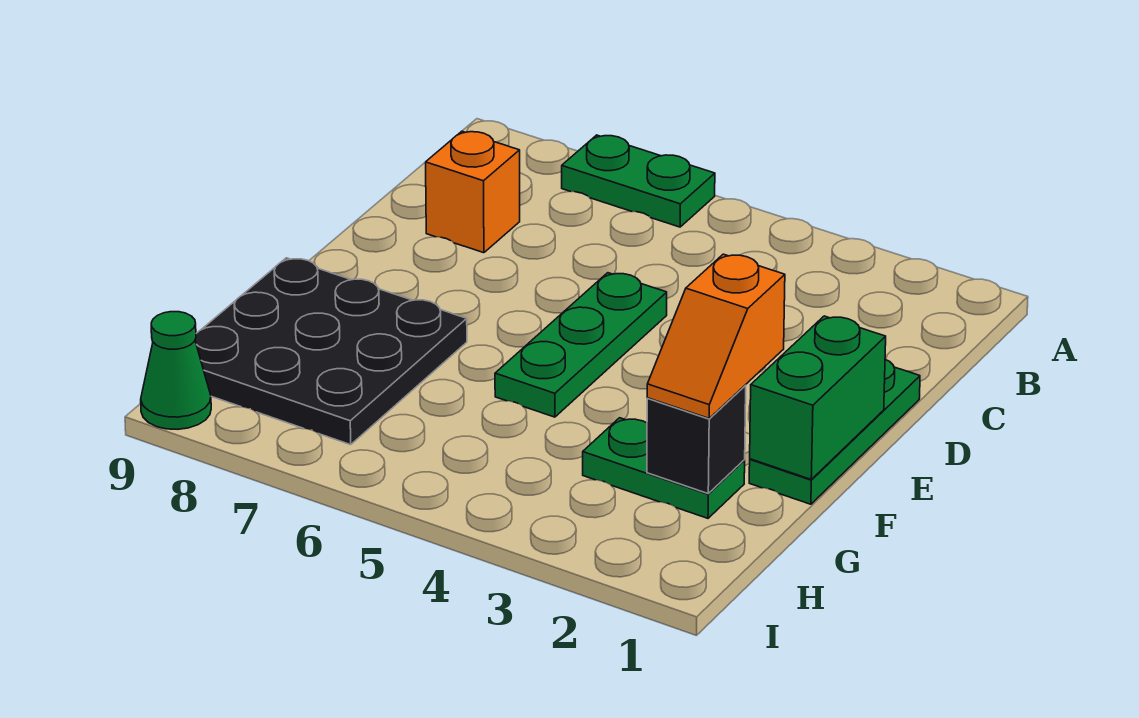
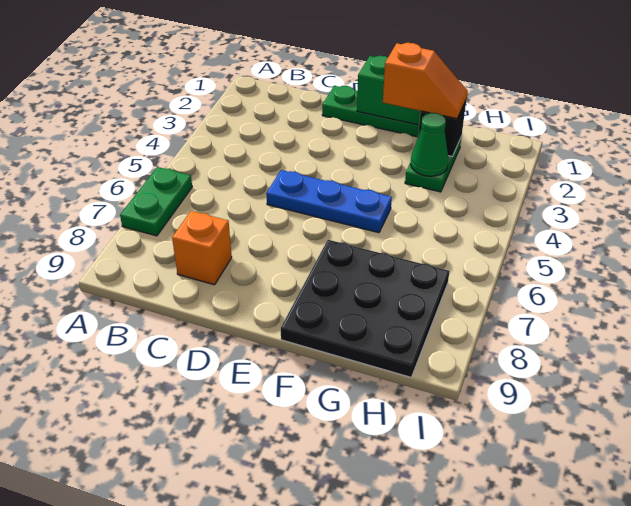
green 1x3 plate [495,273,667,417] -> blue 1x3 plate [266,170,392,233]
green 1x1 cone [141,312,211,429] -> green 1x1 cone moved to [411,113,449,176]

